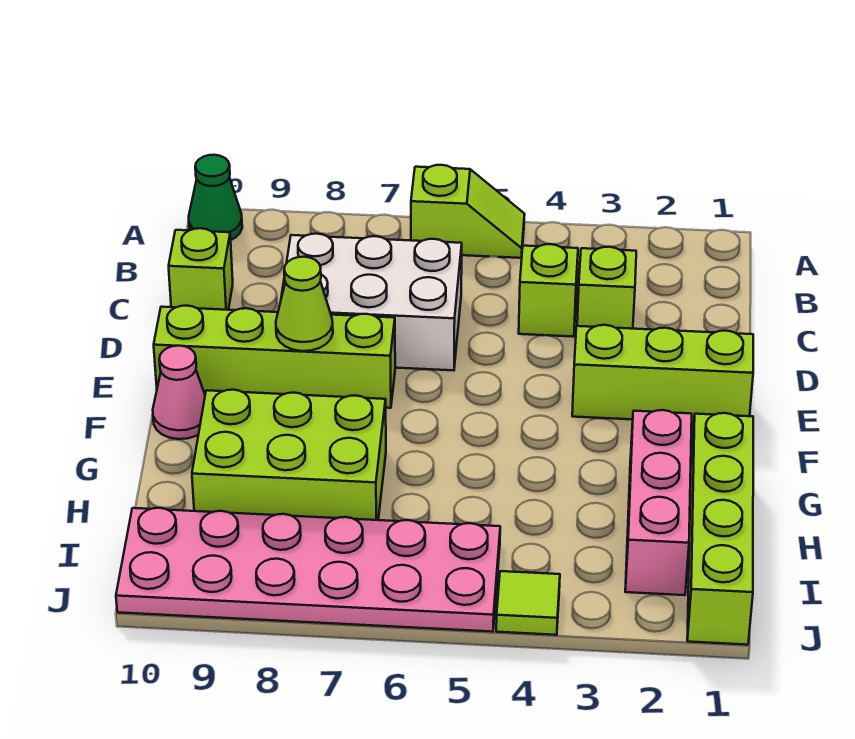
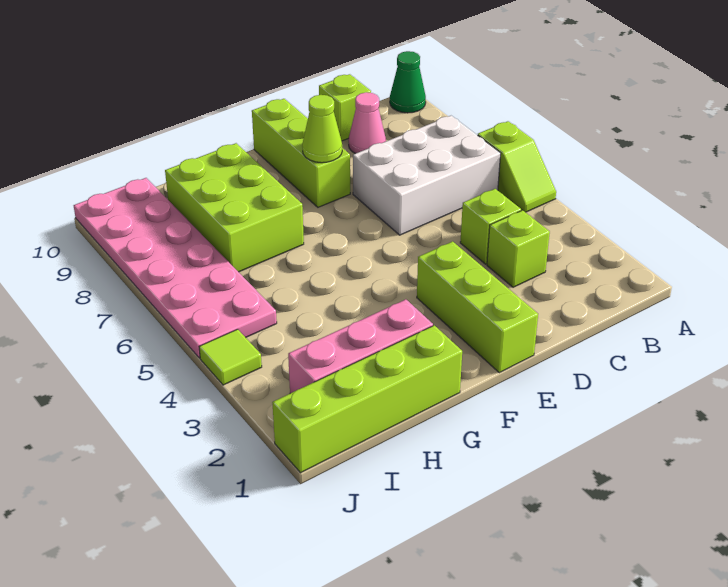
white 2x3 brick [281,234,462,370] -> white 2x3 brick turned to [353,116,501,235]
lime 1x4 brick [154,306,395,408] -> lime 1x3 brick [252,99,350,207]
pink 1x1 cone [153,346,205,439] -> pink 1x1 cone moved to [348,92,386,154]

